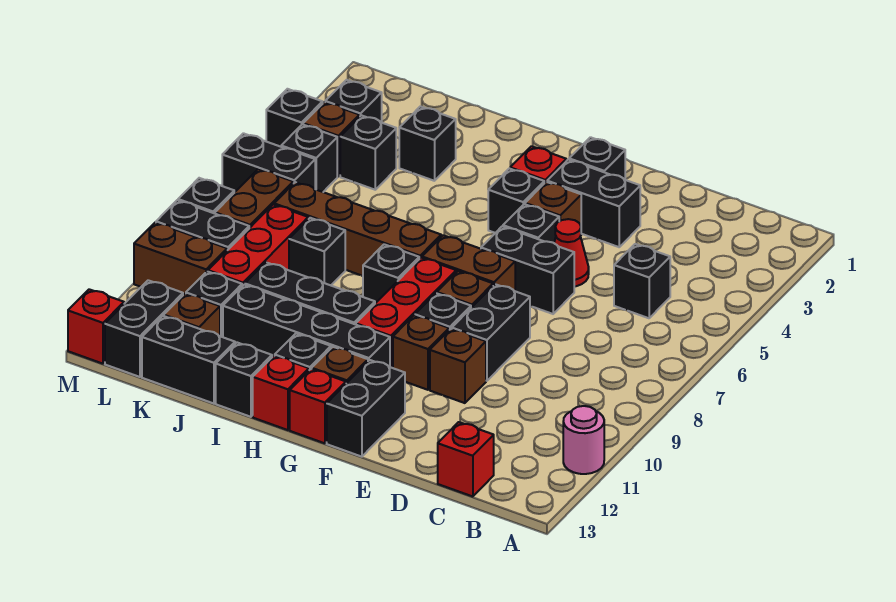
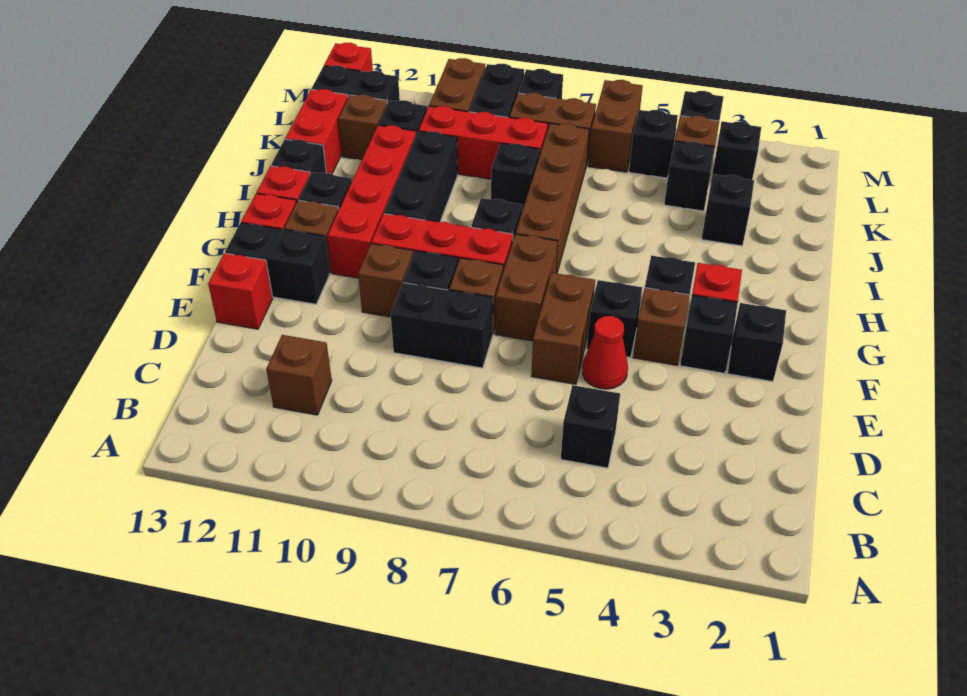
pink 1x1 round brick [563,406,604,474] -> none
red 1x1 brick [438,422,494,497] -> red 1x1 brick moved to [208,253,273,329]
black 1x2 brick [547,160,640,247] -> black 1x1 brick [680,295,738,373]
black 1x2 brick [481,226,574,314] -> brown 1x2 brick [531,273,595,384]
brown 1x1 brick [430,329,486,403] -> brown 1x1 brick moved to [266,335,332,415]
black 1x4 brick [223,285,390,367] -> red 1x4 brick [328,125,416,278]
black 1x2 brick [142,316,235,404] -> red 1x2 brick [285,89,348,174]
black 1x2 brick [222,133,315,193] -> brown 1x2 brick [588,80,643,172]

